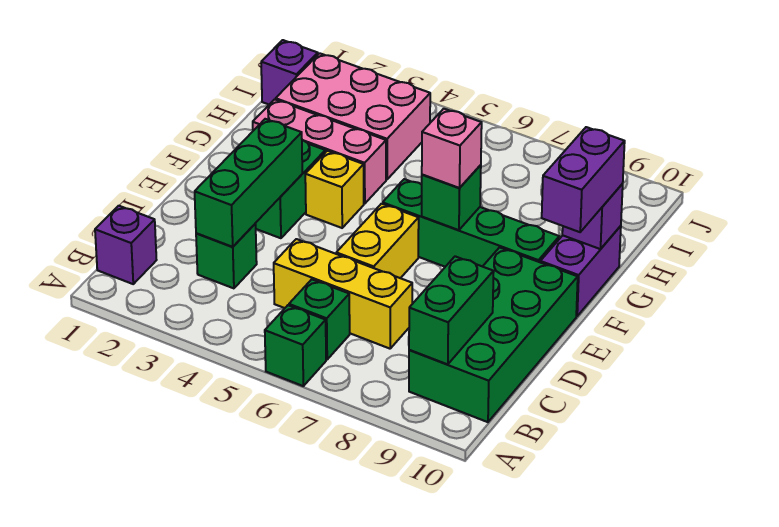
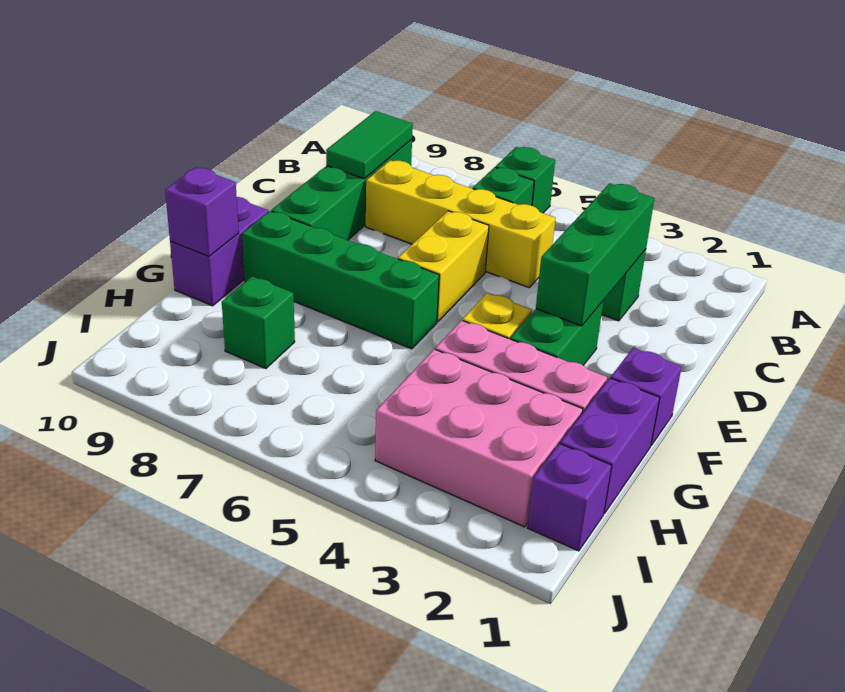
purple 1x1 brick [95,206,156,284] -> purple 1x1 brick moved to [611,348,682,445]
green 2x4 brick [409,247,578,422] -> green 1x4 brick [272,139,412,240]
green 1x2 brick [409,256,494,364] -> green 1x2 tile [326,111,413,179]
yellow 1x3 brick [274,239,412,349] -> yellow 1x4 brick [366,160,556,288]
green 1x1 brick [422,165,481,230] -> green 1x1 brick moved to [222,276,295,369]
pink 1x1 brick [422,109,482,188] -> none
purple 1x2 brick [542,127,625,232] -> purple 1x2 brick moved to [561,378,660,514]

